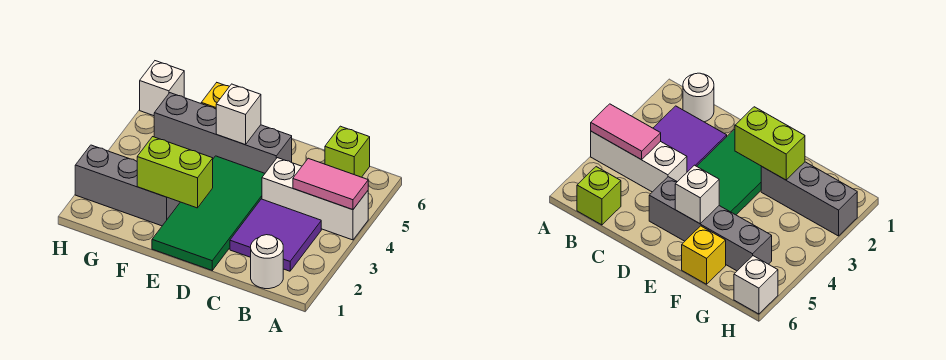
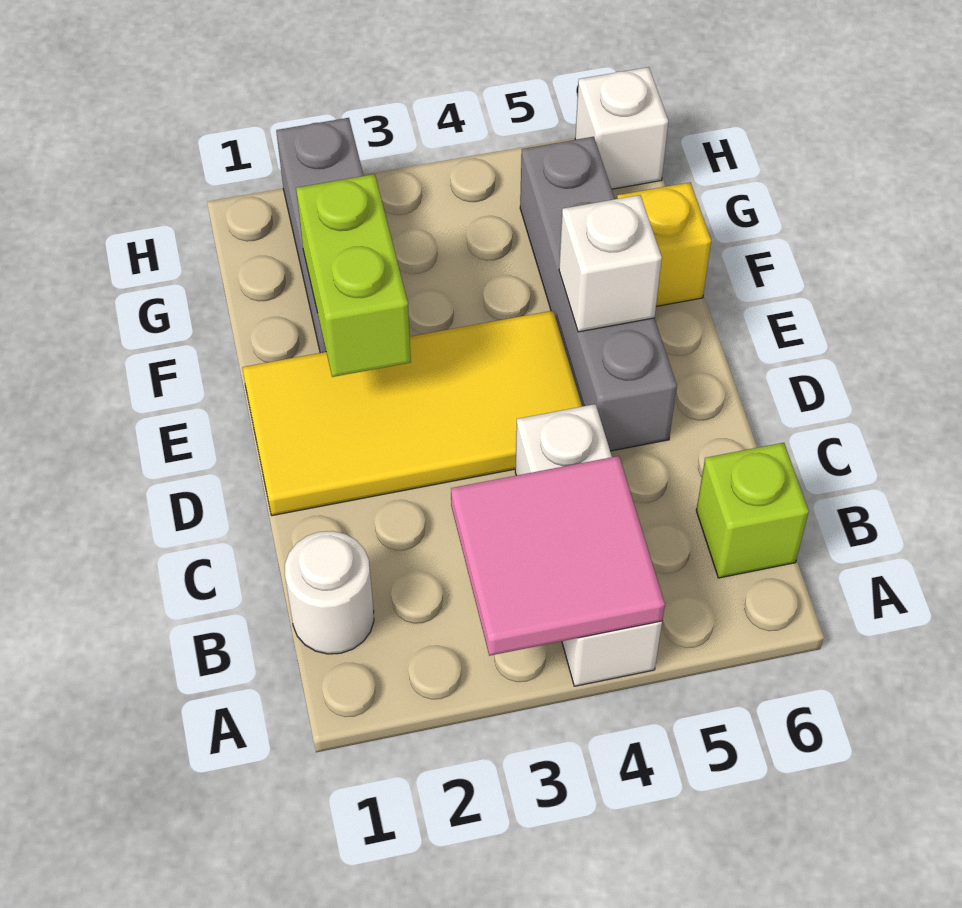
pink 1x2 tile [293,158,368,210] -> pink 2x2 tile [451,456,665,656]
purple 2x2 tile [230,199,321,271] -> none
green 2x4 tile [152,156,265,270] -> yellow 2x4 tile [242,311,582,516]

